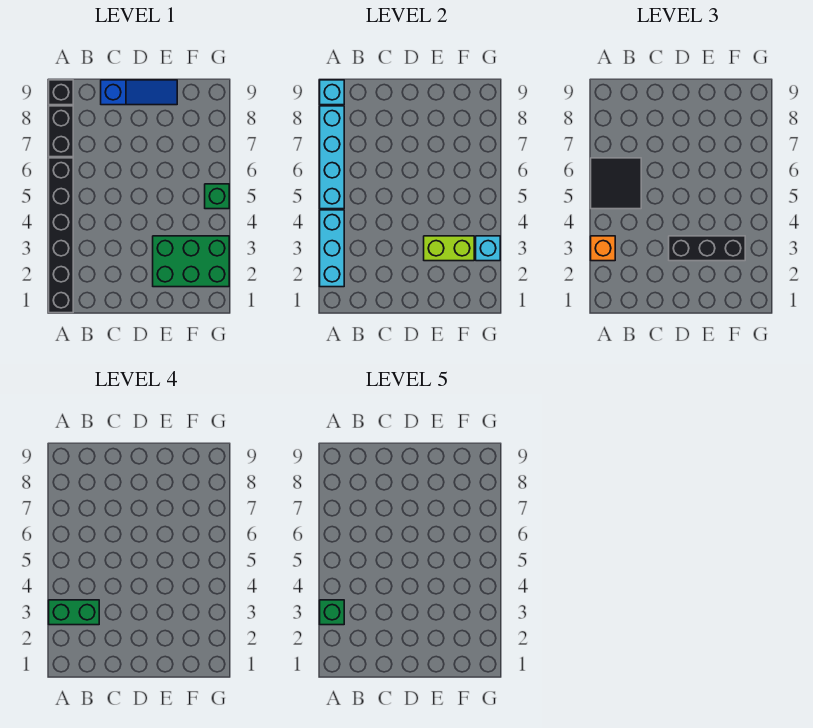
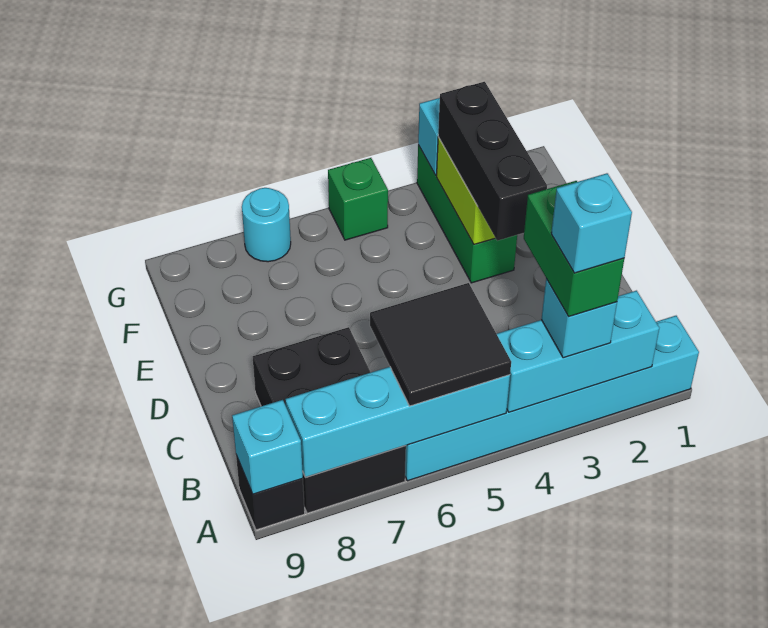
black 1x6 brick [49,158,73,313] -> cyan 1x6 brick [405,316,699,481]
orange 1x1 brick [591,236,615,261] -> cyan 1x1 brick [541,279,617,358]
green 1x1 brick [320,600,344,625] -> cyan 1x1 brick [551,173,632,273]
black 1x2 brick [49,106,73,157] -> black 2x3 brick [253,327,406,513]
blue 1x3 slope [101,80,177,105] -> none
green 2x3 brick [153,236,229,287] -> green 1x3 brick [417,145,517,283]
none -> cyan 1x1 round brick [242,188,291,262]

